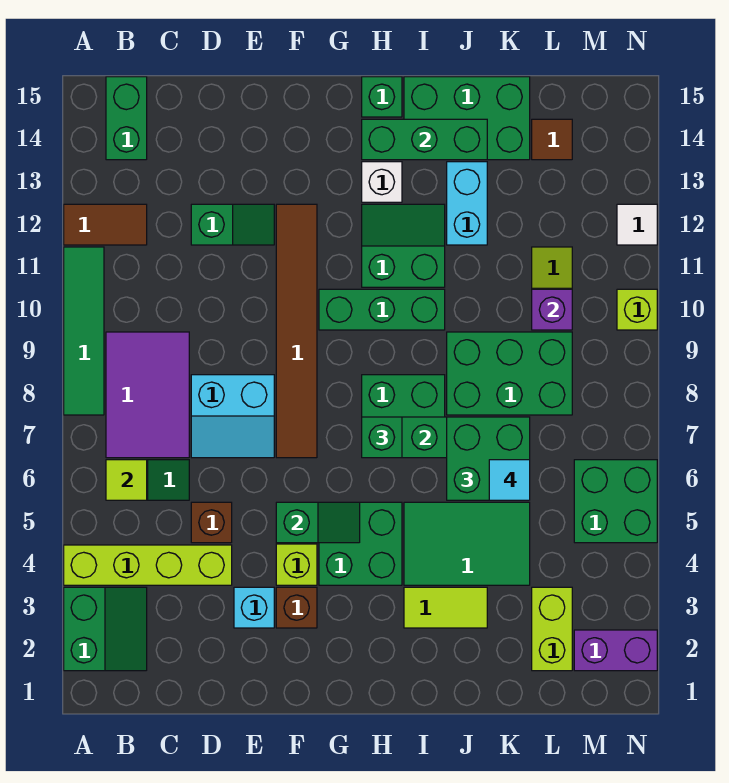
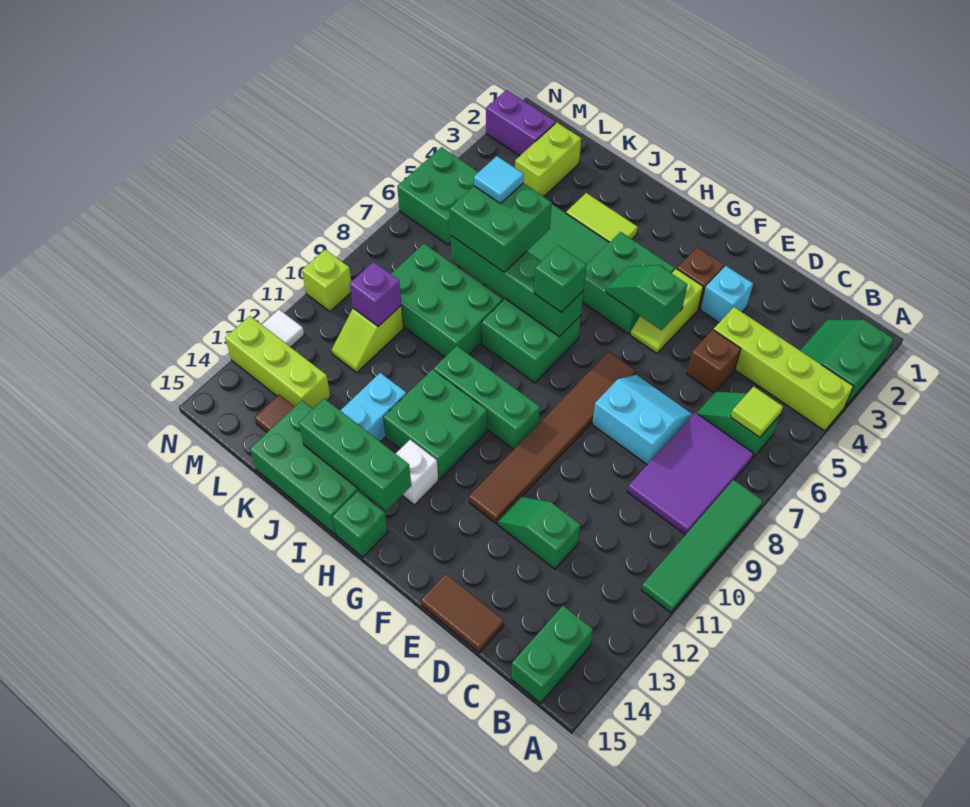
brown 1x2 tile [64,204,147,245] -> brown 1x2 tile moved to [421,574,504,653]
green 2x2 slope [362,204,445,287] -> green 2x2 brick [384,369,487,480]
none -> lime 1x3 brick [225,316,331,409]

